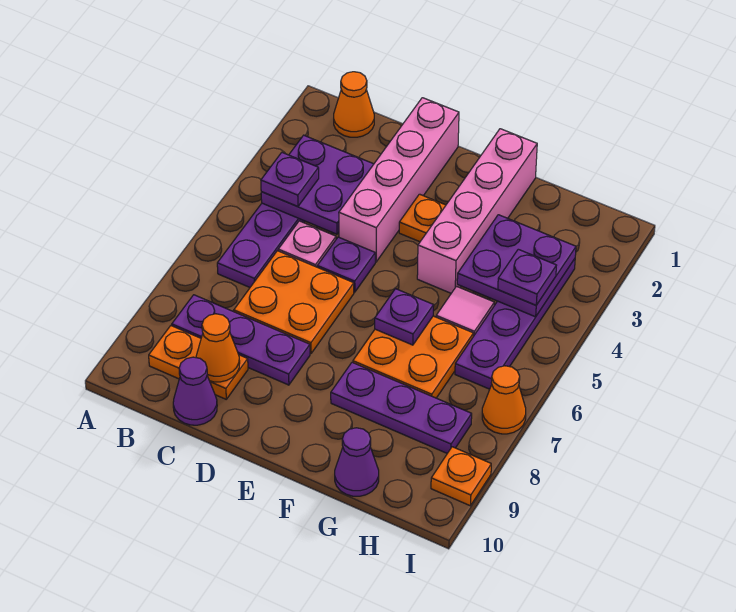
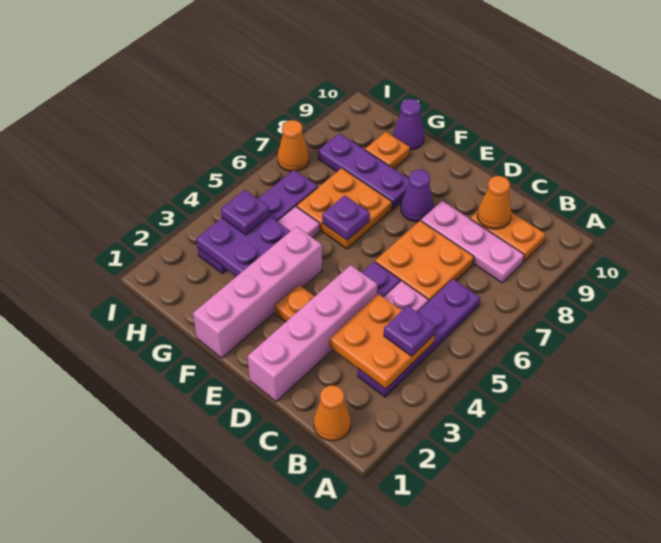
purple 2x2 plate [261,135,374,234] -> orange 2x2 plate [329,294,435,389]
purple 1x3 plate [172,295,310,385] -> pink 1x3 plate [421,201,524,283]
purple 1x1 cone [173,357,217,425] -> purple 1x1 cone moved to [401,170,434,222]
orange 1x1 plate [431,447,491,506] -> orange 1x1 plate moved to [365,132,410,169]

